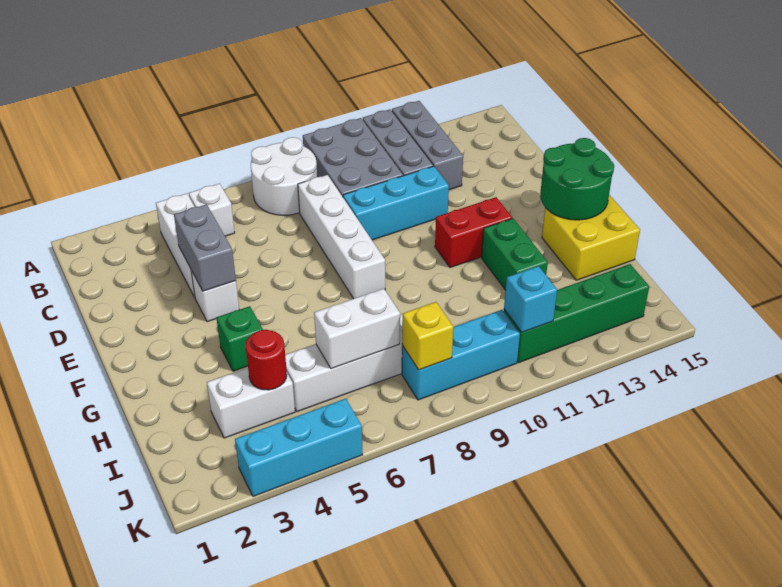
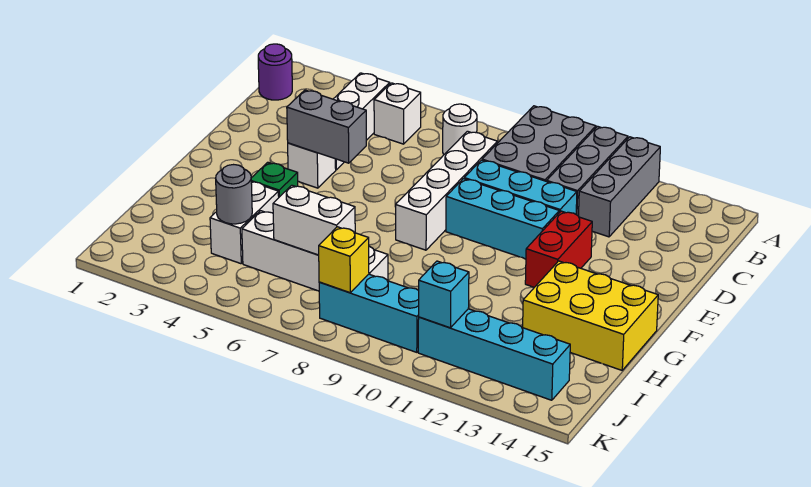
white 2x2 round brick [251,137,317,215] -> white 1x1 round brick [443,104,477,154]
none -> purple 1x1 round brick [258,44,292,100]
grey 1x2 brick [174,204,236,291] -> grey 1x2 brick turned to [287,90,366,163]
red 1x2 brick [435,197,512,268] -> red 1x2 brick turned to [525,211,592,287]
green 2x2 round brick [540,138,614,220] -> none
green 1x2 brick [482,218,548,290] -> none
yellow 2x2 brick [542,195,640,280] -> yellow 2x3 brick [523,261,658,370]
white 1x2 brick [207,368,295,438] -> white 1x2 brick turned to [210,182,279,264]
red 1x1 round brick [246,330,287,390] -> grey 1x1 round brick [216,165,252,224]
green 1x4 brick [504,264,649,362] -> cyan 1x4 brick [418,309,570,400]
cyan 1x3 brick [235,399,363,496] -> cyan 1x3 brick moved to [446,179,559,259]

